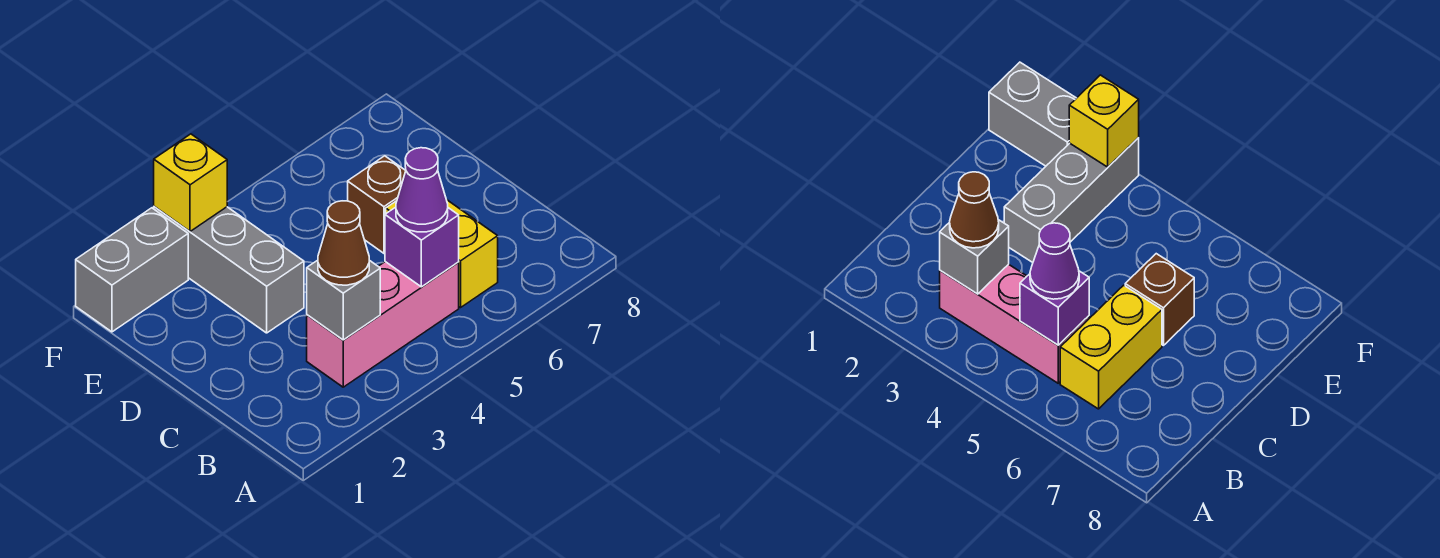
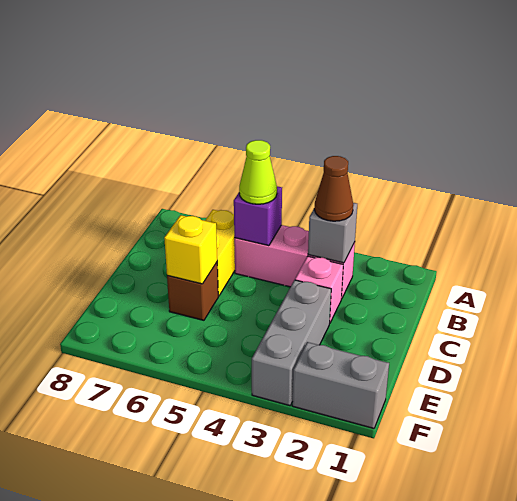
purple 1x1 cone [396,148,448,232] -> lime 1x1 cone [239,140,277,204]
none -> pink 1x1 brick [295,256,343,324]
yellow 1x1 brick [154,134,227,231] -> yellow 1x1 brick moved to [164,215,217,284]

